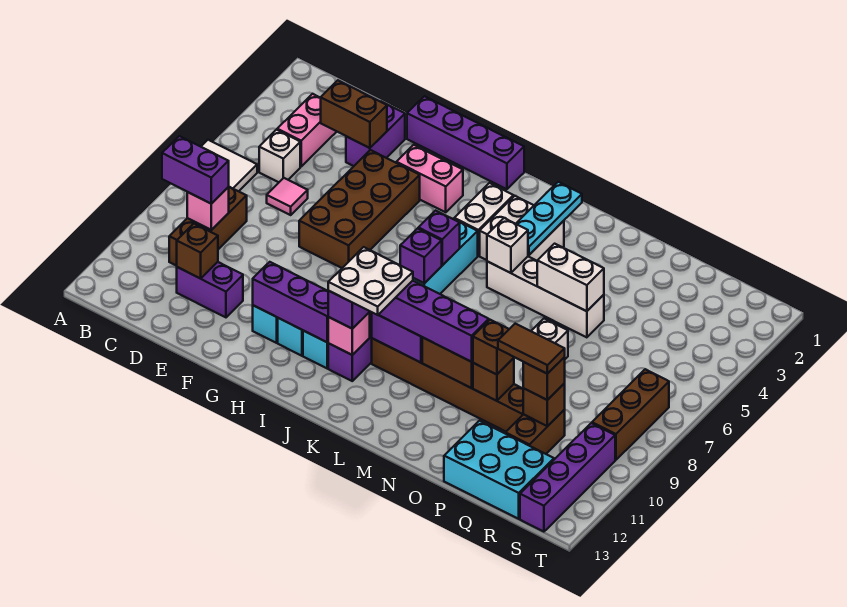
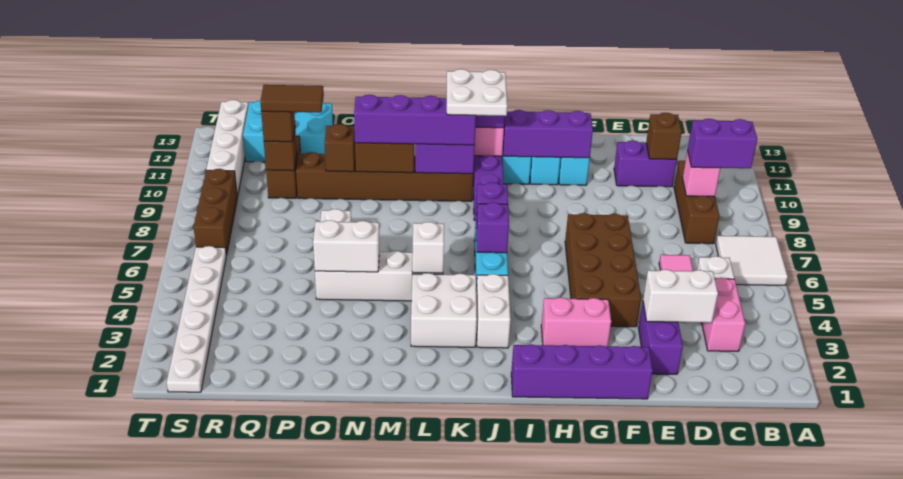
brown 1x2 brick [321,80,387,148] -> white 1x2 brick [643,269,718,323]
cyan 1x3 plate [516,182,582,255] -> none
brown 1x1 brick [473,320,514,375] -> none
none -> white 1x6 plate [167,246,226,392]
purple 1x4 brick [520,423,615,532] -> white 1x4 brick [206,100,248,196]

